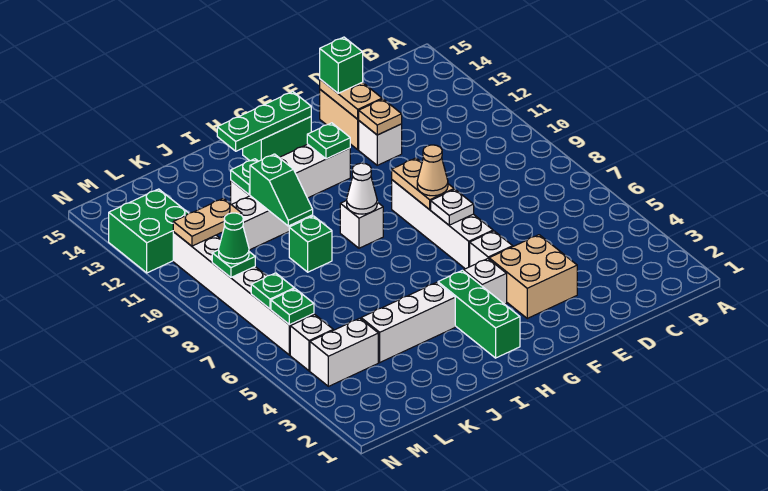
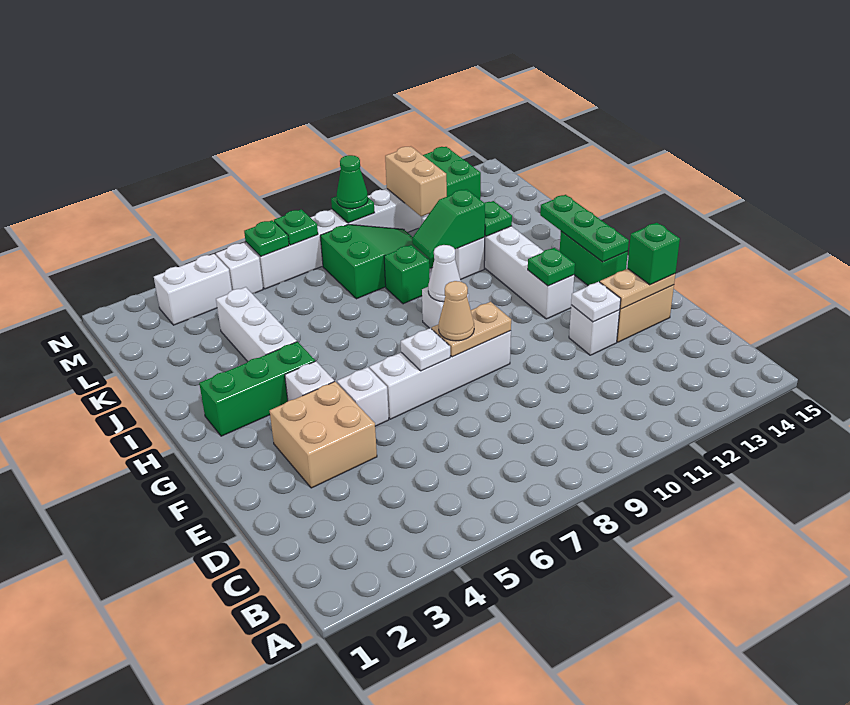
tan 1x1 plate [359,99,402,135] -> white 1x1 plate [571,282,621,322]
none -> green 2x3 slope [320,225,435,299]
white 1x2 brick [310,318,378,386] -> white 1x2 brick turned to [154,254,232,325]
tan 1x2 plate [173,198,242,246] -> tan 1x2 brick [385,146,447,217]

